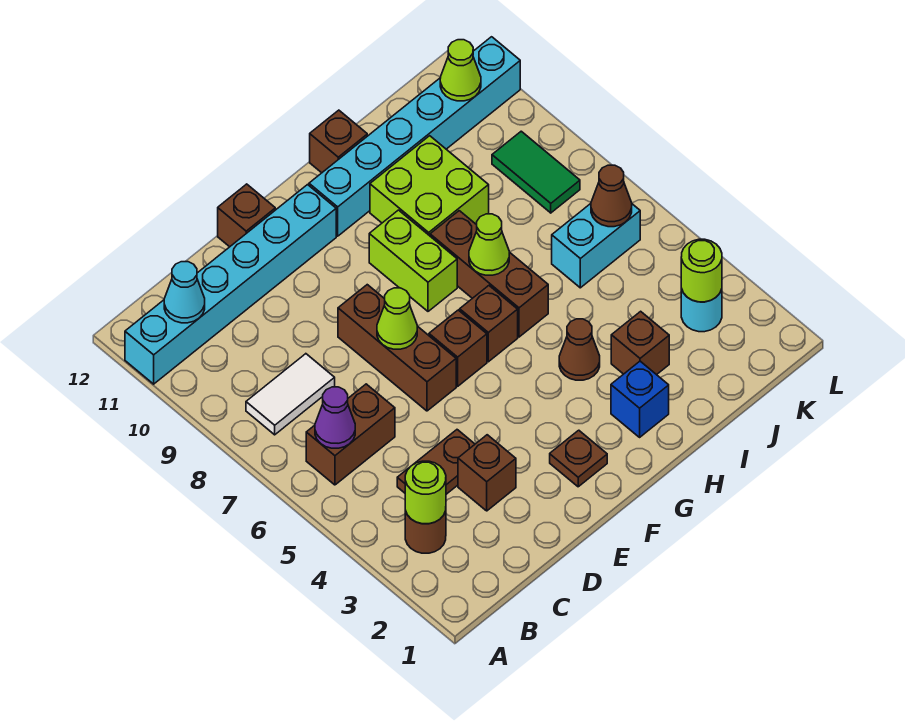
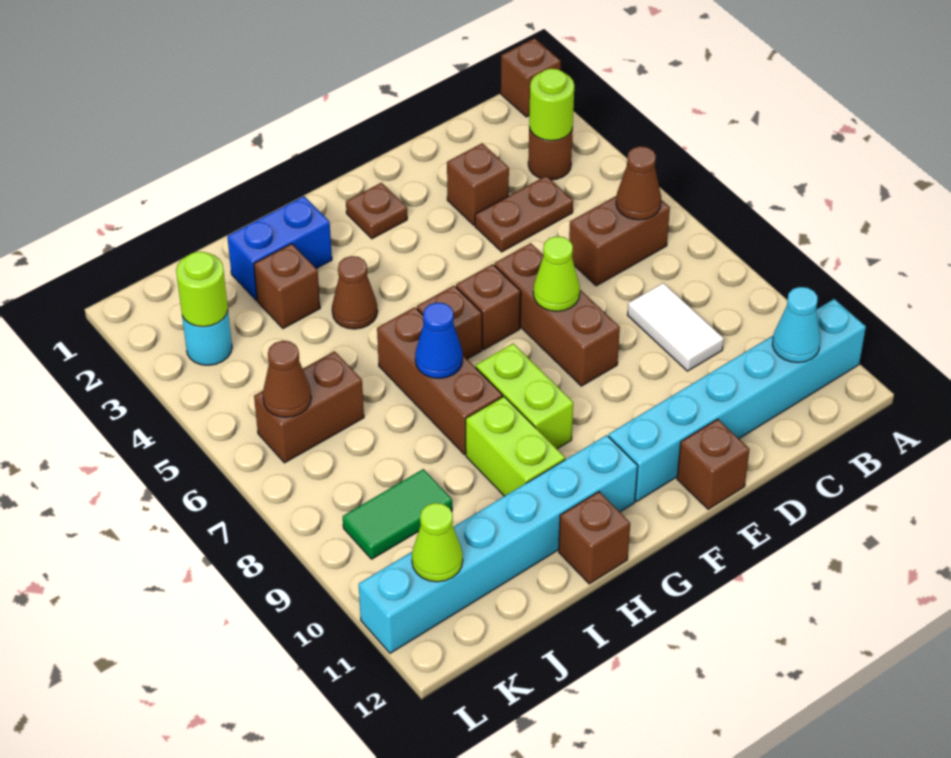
none -> brown 1x1 brick [501,38,561,117]
purple 1x1 cone [315,387,355,448] -> brown 1x1 cone [616,146,661,220]
white 1x2 tile [246,354,335,435] -> white 1x2 tile turned to [628,283,724,371]
blue 1x1 brick [611,361,669,437] -> blue 1x2 brick [227,196,332,300]
lime 1x1 cone [469,214,509,275] -> blue 1x1 cone [415,303,463,378]
lime 2x2 brick [370,136,489,236] -> lime 1x2 brick [466,397,565,496]
cyan 1x2 brick [552,204,640,288] -> brown 1x2 brick [254,351,364,463]
green 1x2 tile [492,131,580,213] -> green 1x2 tile turned to [343,469,452,559]

